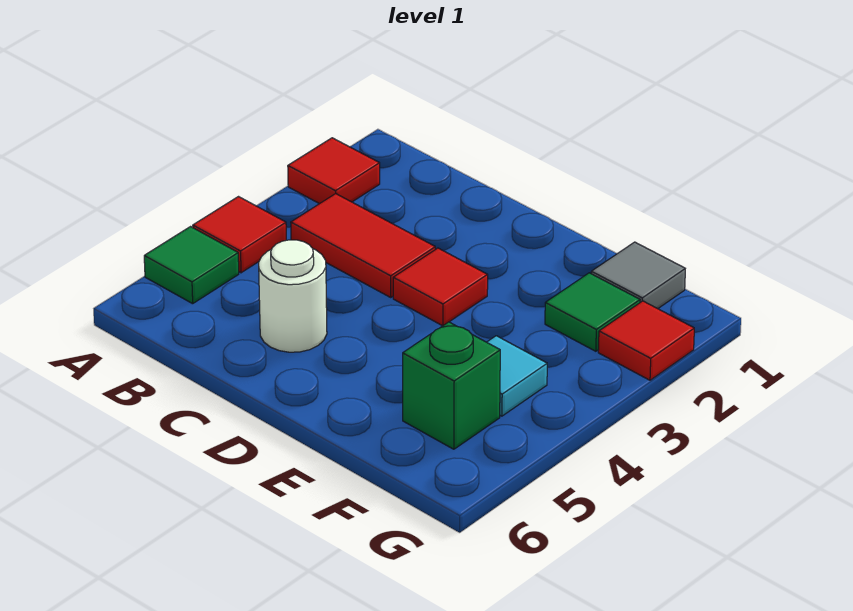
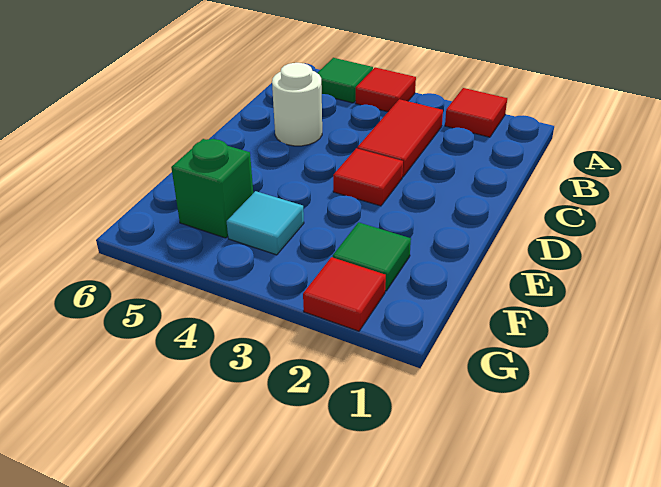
grey 1x1 tile [591,242,685,309] -> none

